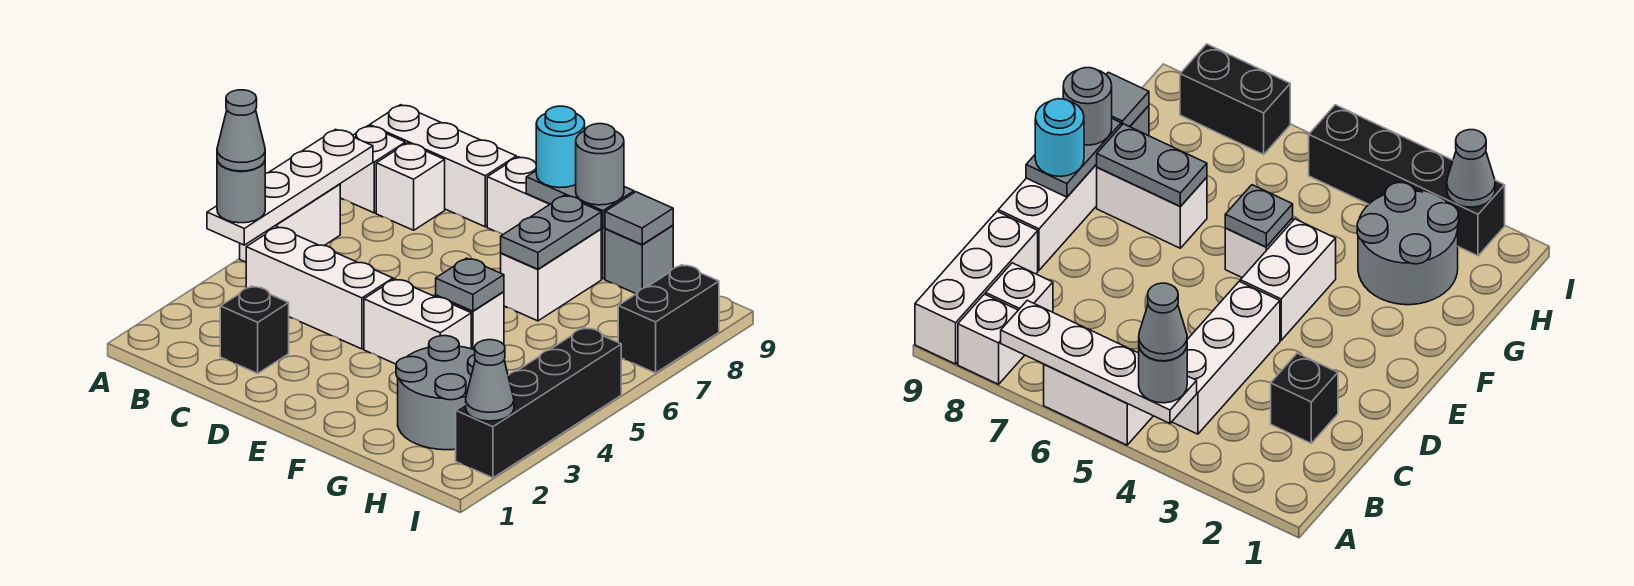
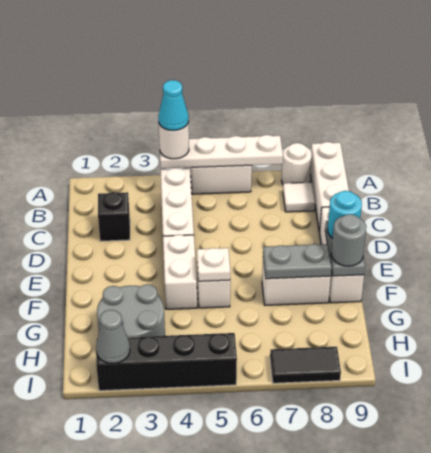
grey 1x1 round brick [217,160,265,223] -> white 1x1 round brick [159,122,189,159]
grey 1x1 cone [217,90,265,171] -> cyan 1x1 cone [158,80,189,131]
white 1x1 brick [340,126,405,213] -> white 1x1 round brick [281,143,312,184]
white 1x1 brick [376,143,445,230] -> white 1x1 tile [283,182,315,212]
grey 1x1 plate [436,258,504,311] -> white 1x1 plate [197,248,230,281]
grey 1x1 brick [605,225,673,294] -> none
grey 1x1 tile [605,192,673,245] -> none
black 1x2 brick [618,265,719,373] -> black 1x2 tile [270,347,341,383]

